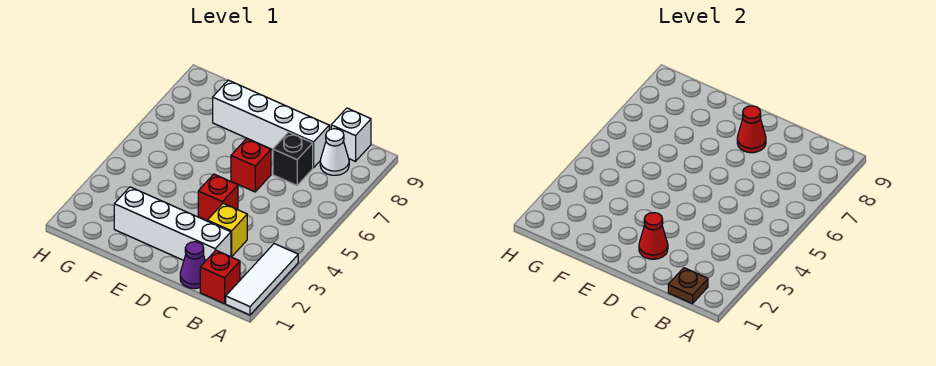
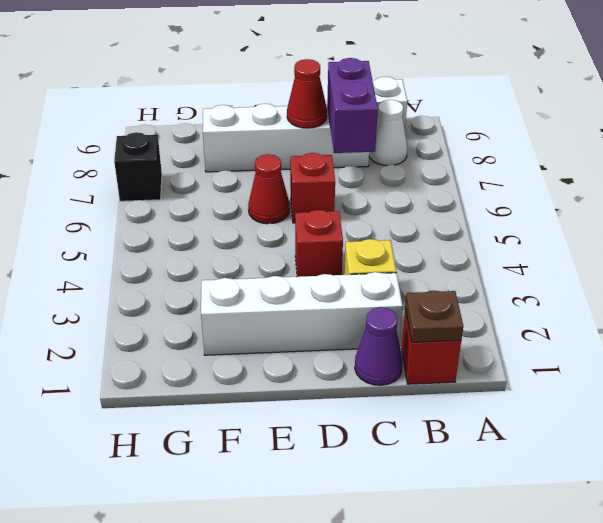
white 1x3 tile [226,244,298,315] -> none
black 1x1 brick [273,132,313,185] -> black 1x1 brick moved to [114,132,162,201]
none -> purple 1x2 brick [327,58,378,153]
red 1x1 cone [639,213,668,259] -> red 1x1 cone moved to [248,154,290,224]

